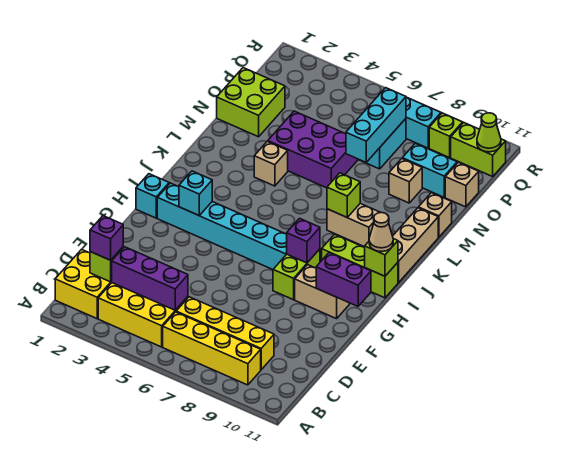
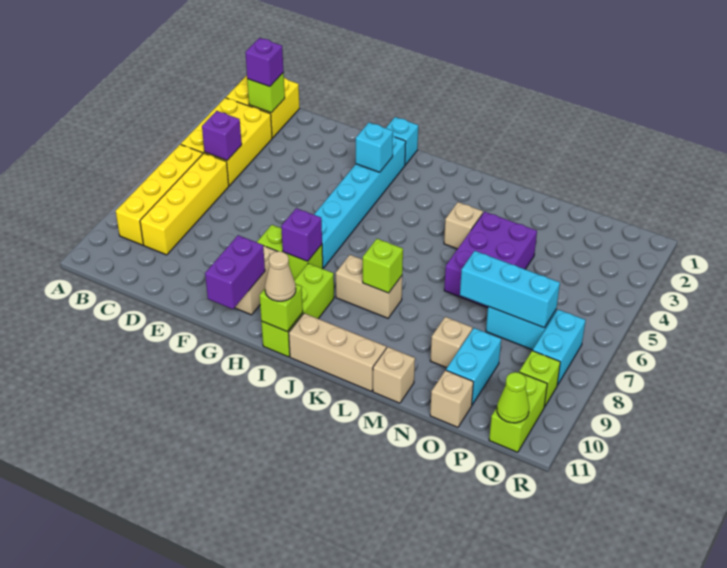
purple 1x3 brick [112,247,188,310] -> purple 1x1 brick [202,111,242,160]
tan 1x2 brick [327,204,381,247] -> tan 1x2 brick turned to [336,255,402,318]
lime 2x2 brick [217,68,285,137] -> none

